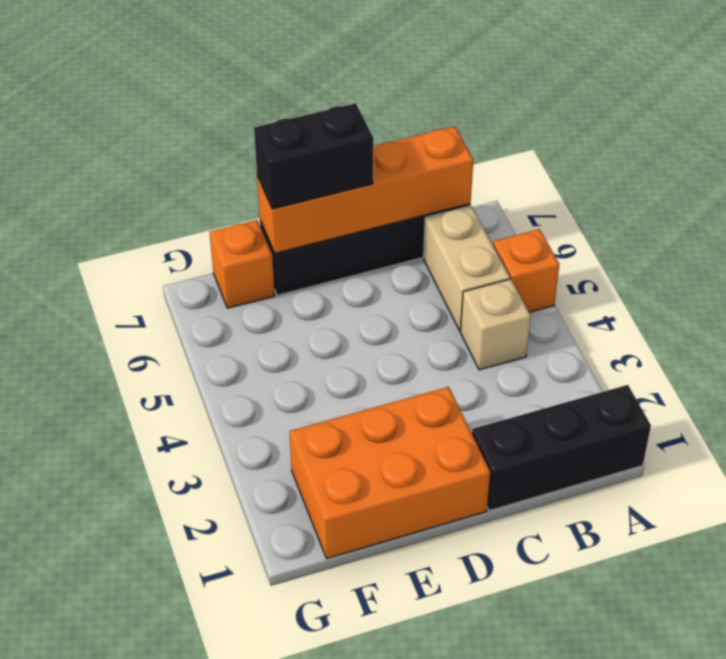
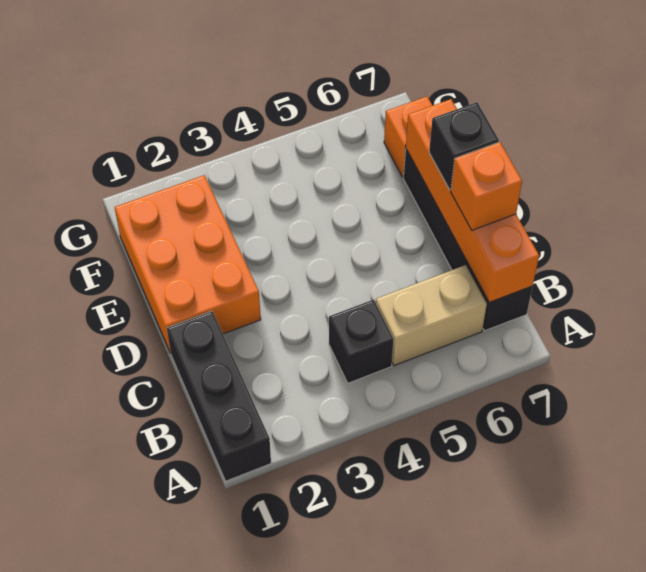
orange 1x1 brick [493,229,559,312] -> orange 1x1 brick moved to [451,142,522,230]
tan 1x1 brick [461,279,531,370] -> black 1x1 brick [329,300,394,383]
black 1x2 brick [254,103,373,209] -> black 1x1 brick [429,102,499,190]

